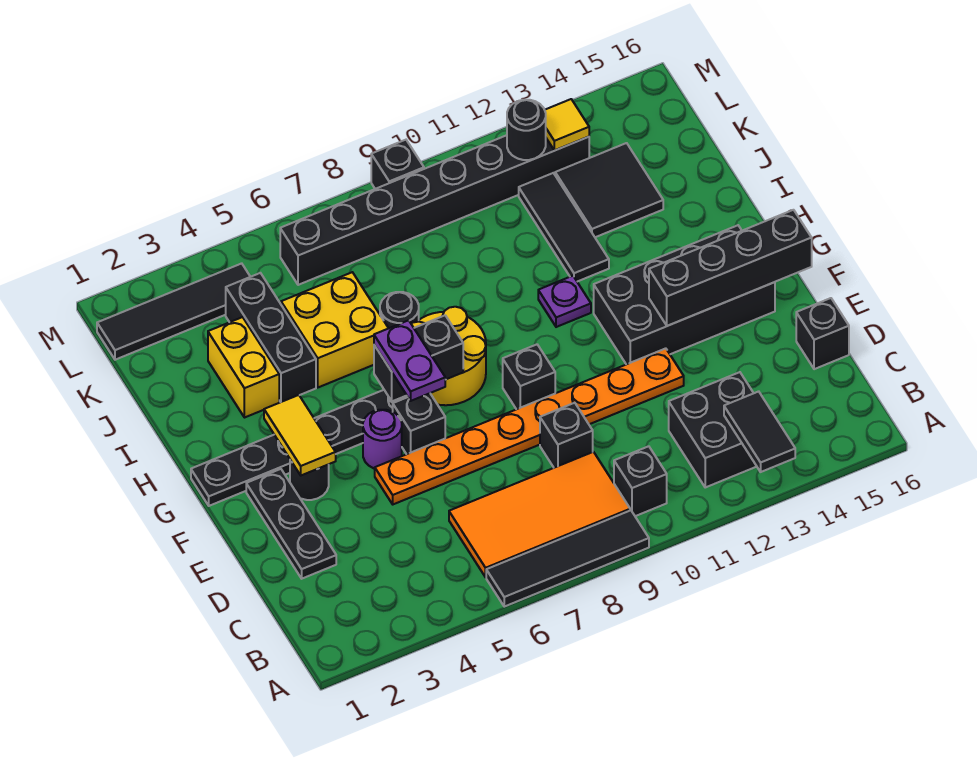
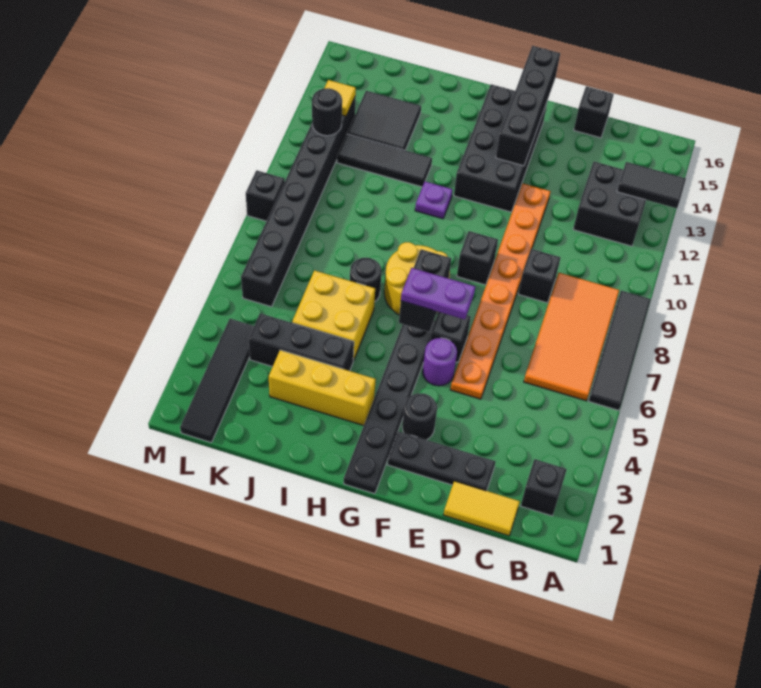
black 1x1 brick [614,446,667,516] -> black 1x1 brick moved to [521,459,567,516]
yellow 1x2 tile [264,395,336,475] -> yellow 1x2 tile moved to [444,481,520,536]
yellow 1x2 brick [208,317,279,418] -> yellow 1x3 brick [269,350,376,426]

